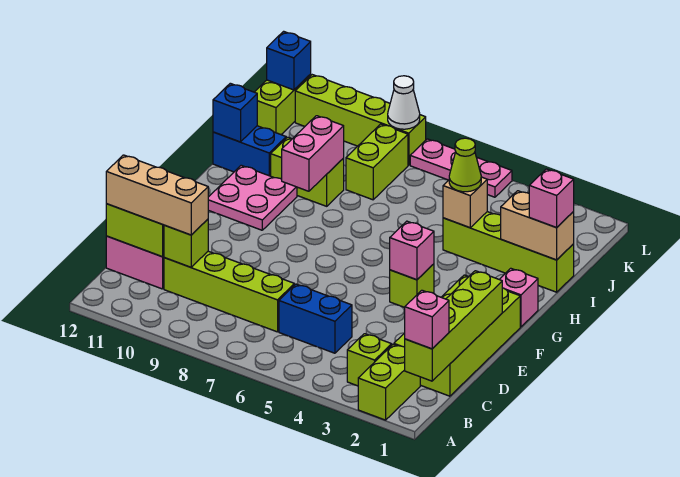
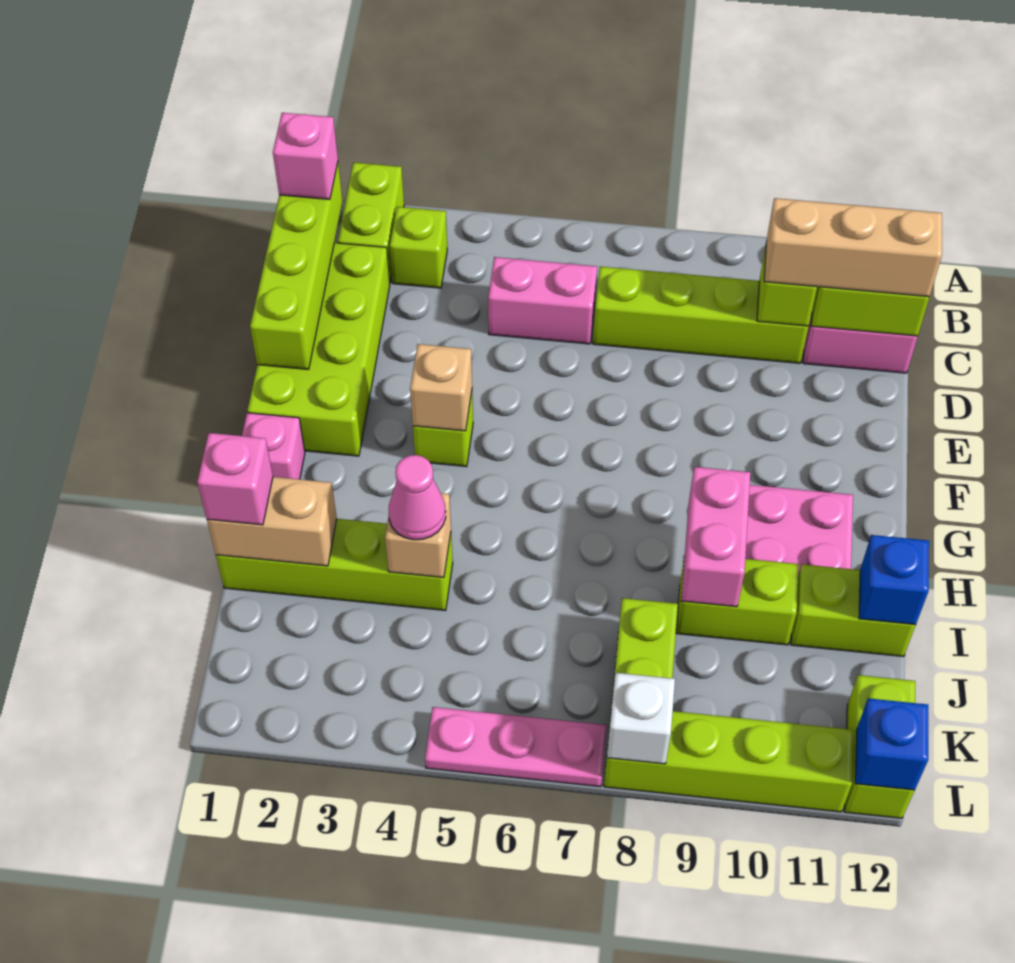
blue 1x2 brick [279,284,352,353] -> pink 1x2 brick [488,257,597,344]
pink 1x1 brick [390,221,434,280] -> tan 1x1 brick [410,344,472,431]
lime 1x1 cone [449,138,481,192] -> pink 1x1 cone [389,455,446,540]
blue 1x2 brick [213,126,286,176] -> lime 1x2 brick [791,564,916,657]
white 1x1 cone [388,76,420,129] -> white 1x1 brick [607,673,675,764]

